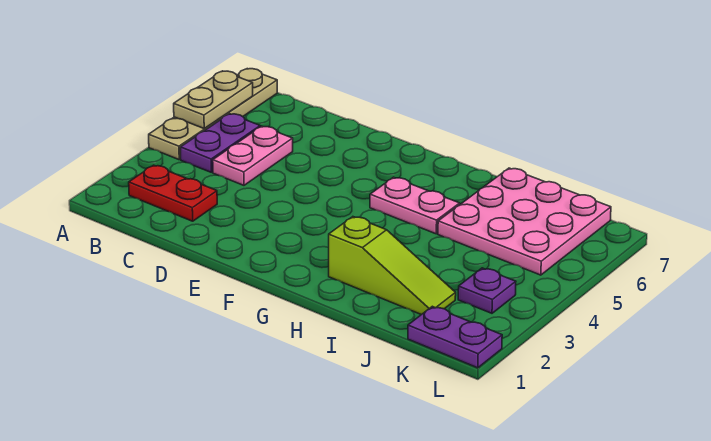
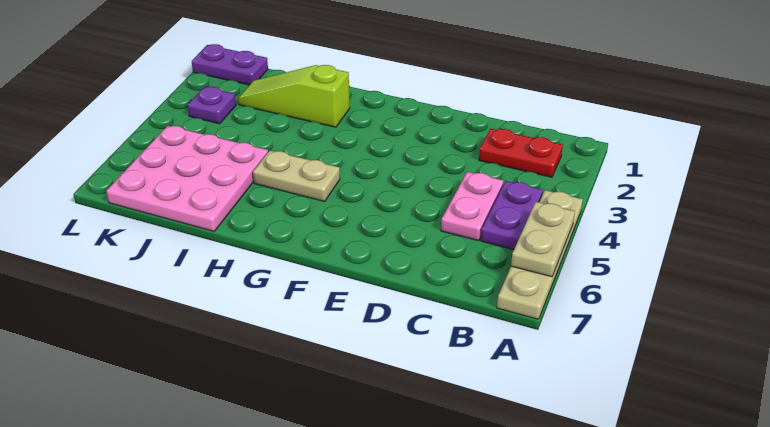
pink 1x2 plate [370,177,460,234] -> tan 1x2 plate [253,150,340,201]

